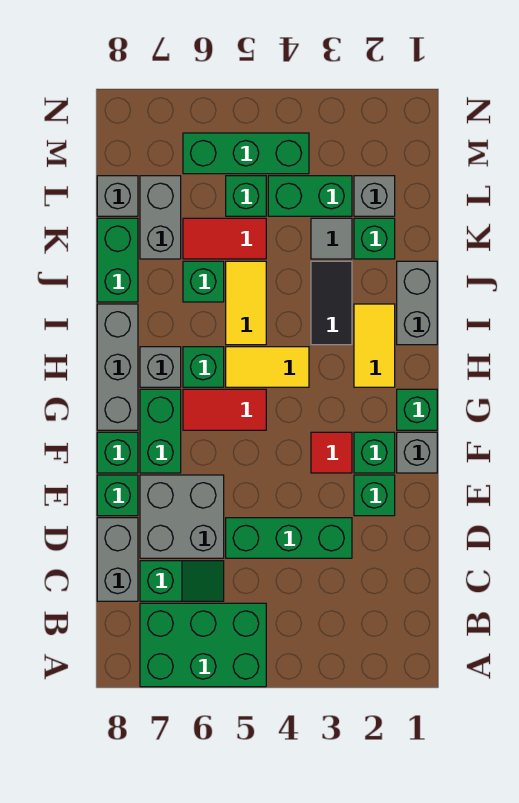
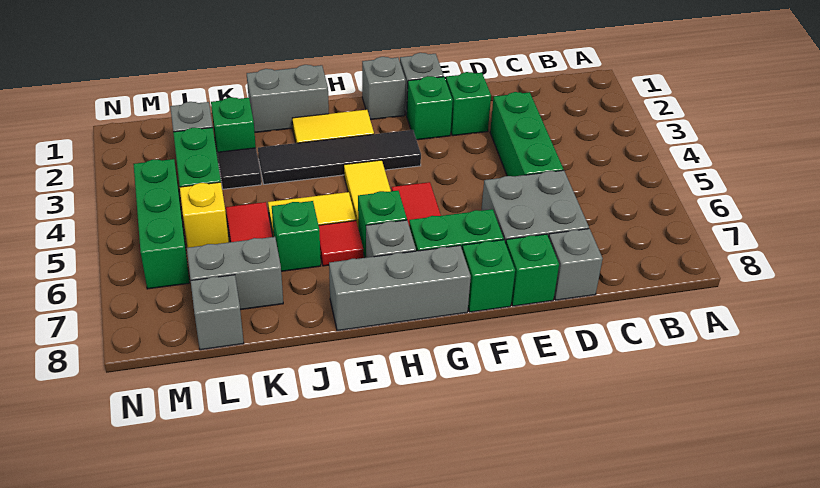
green 2x3 brick [140,603,266,687] -> none
green 1x2 slope [140,561,224,601] -> none
grey 1x2 brick [97,518,138,601] -> grey 1x1 brick [549,229,603,300]
red 1x1 tile [311,432,352,473] -> red 1x1 tile moved to [319,221,363,266]
green 1x1 brick [397,389,437,430] -> grey 1x1 brick [362,57,406,120]
black 1x2 tile [311,261,352,345] -> black 1x4 tile [258,130,421,184]
green 1x2 brick [97,218,138,302] -> none
grey 1x1 tile [311,218,352,259] -> black 1x1 tile [217,148,261,189]
green 1x1 brick [226,176,266,216] -> yellow 1x1 brick [180,182,229,248]

